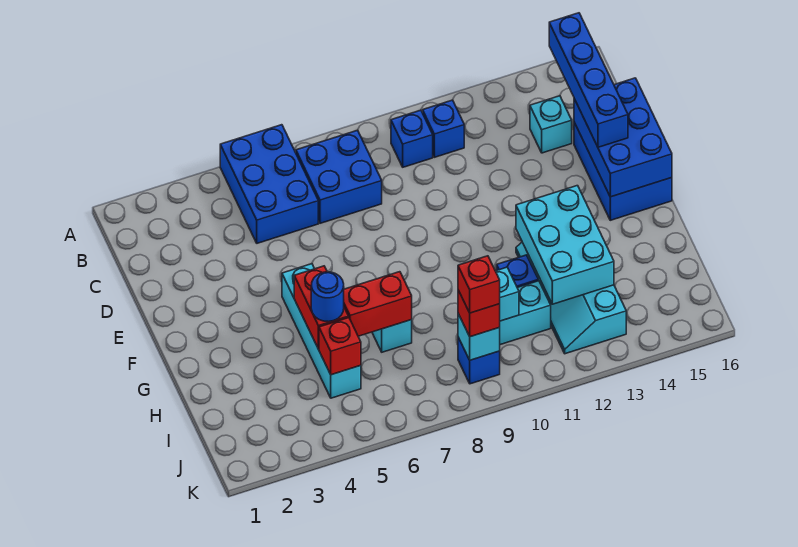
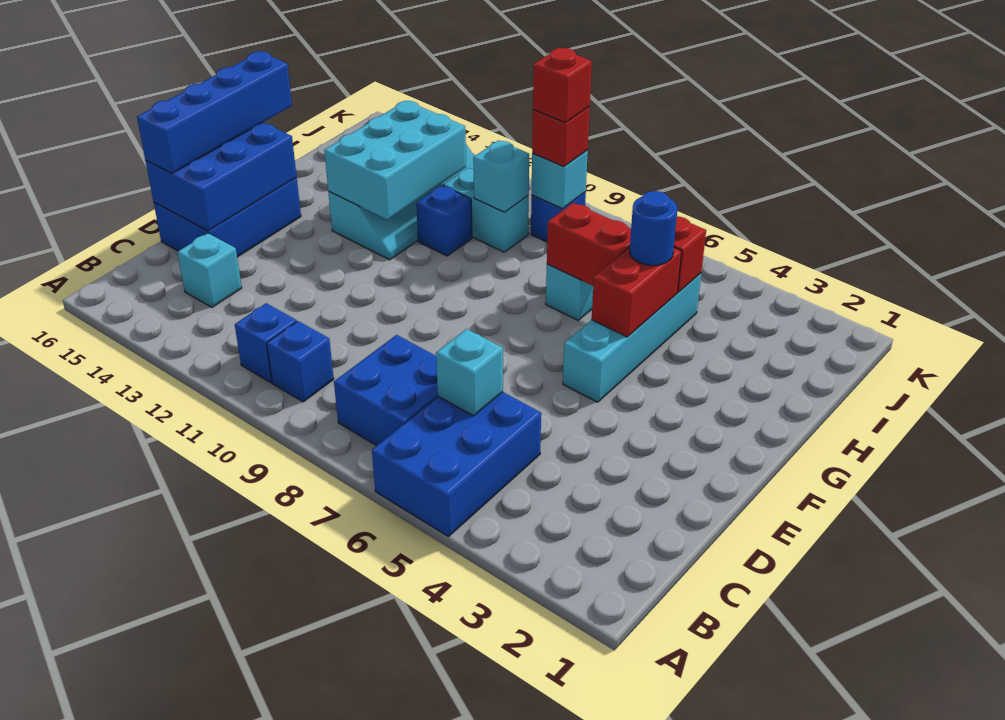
blue 1x4 brick [549,13,628,147] -> blue 1x4 brick moved to [137,51,292,173]
none -> cyan 1x1 brick [436,329,503,416]

